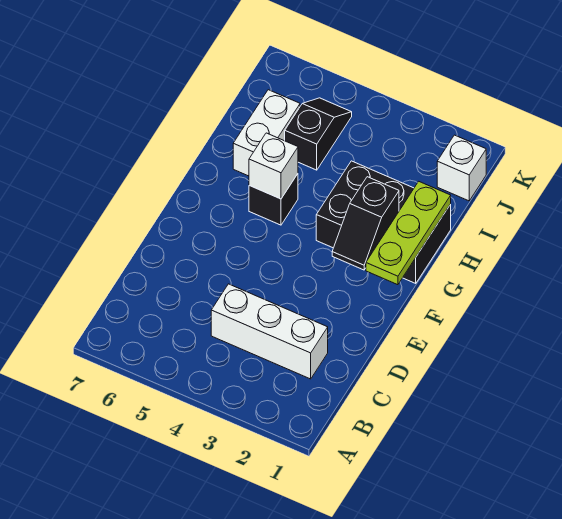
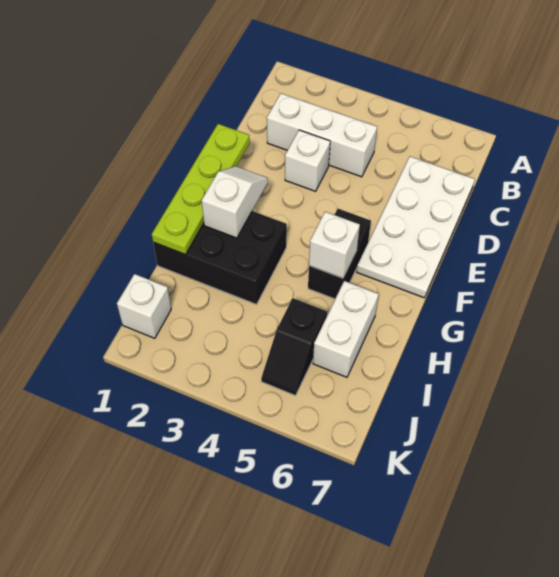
none -> white 2x4 plate [357,156,475,298]
none -> white 1x1 brick [285,130,330,191]
lime 1x3 plate [366,182,451,285] -> lime 1x4 plate [152,124,250,255]
black 1x2 slope [332,177,399,270] -> white 1x2 slope [201,166,268,238]
black 1x1 brick [249,174,298,225] -> black 1x2 brick [308,209,371,299]

